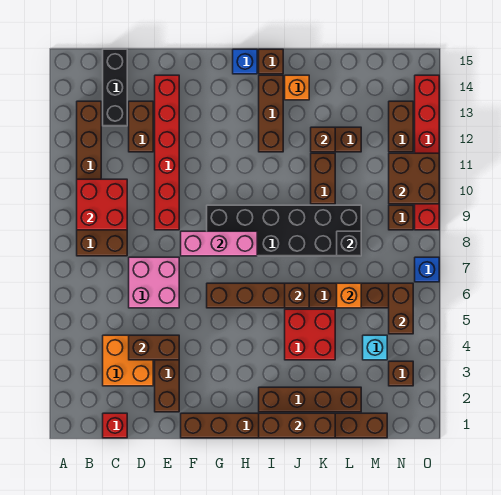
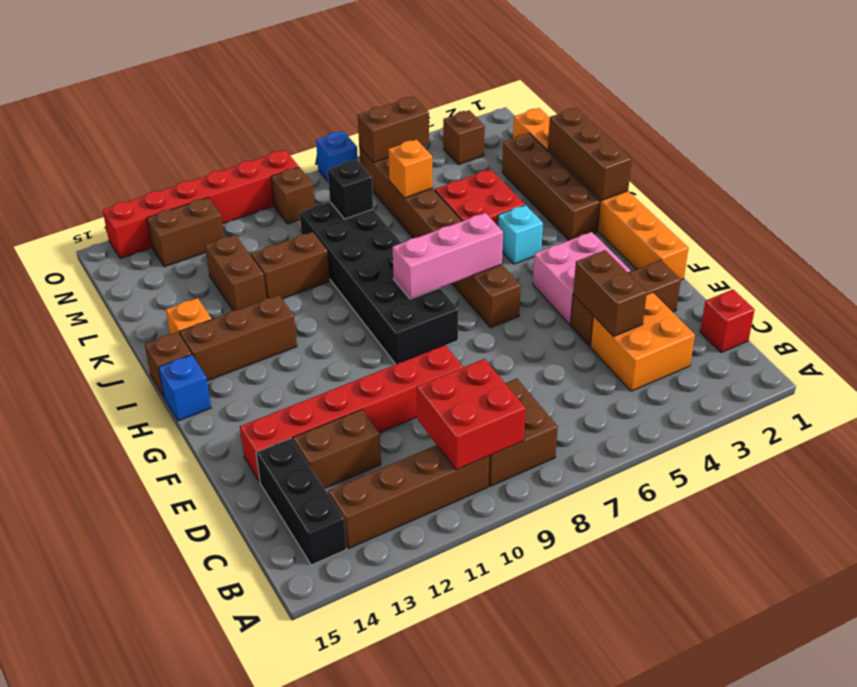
black 1x3 brick [103,49,127,126] -> black 1x3 brick turned to [256,438,346,565]
pink 2x2 brick [129,257,179,308] -> pink 2x2 brick moved to [533,232,631,325]
brown 1x8 brick [181,413,387,438] -> orange 1x8 brick [513,108,688,280]
pink 1x3 brick [181,231,257,256] -> pink 1x3 brick turned to [393,213,503,299]
brown 1x1 brick [285,283,309,308] -> none
brown 1x1 brick [311,127,335,152] -> none
cyan 1x1 brick [363,335,387,360] -> cyan 1x1 brick moved to [498,205,543,264]
brown 2x2 brick [389,153,439,204] -> none

